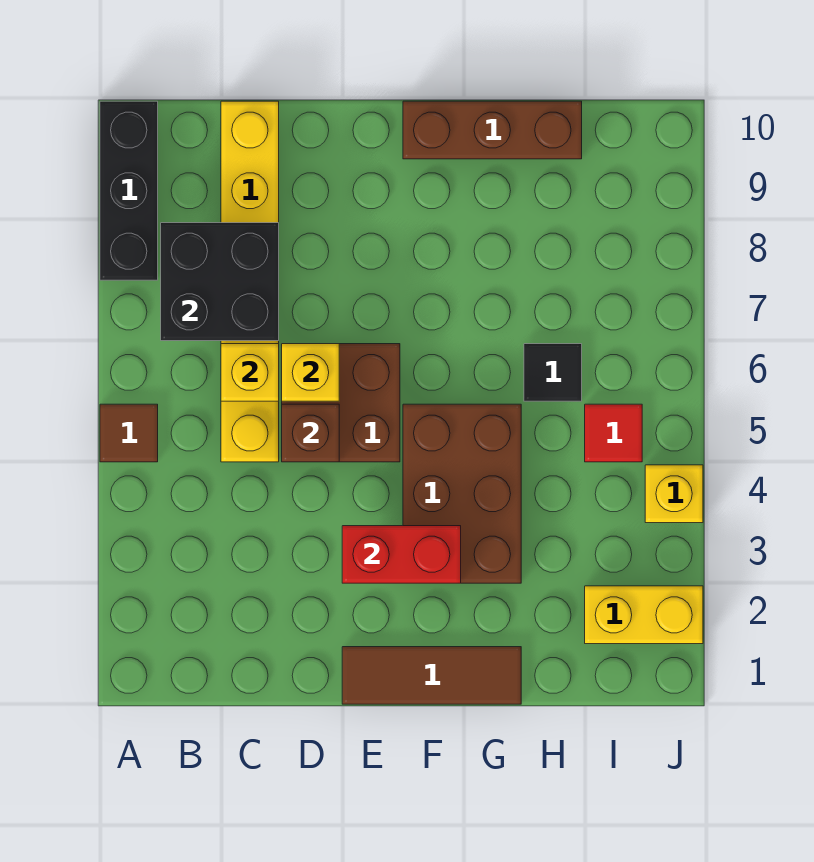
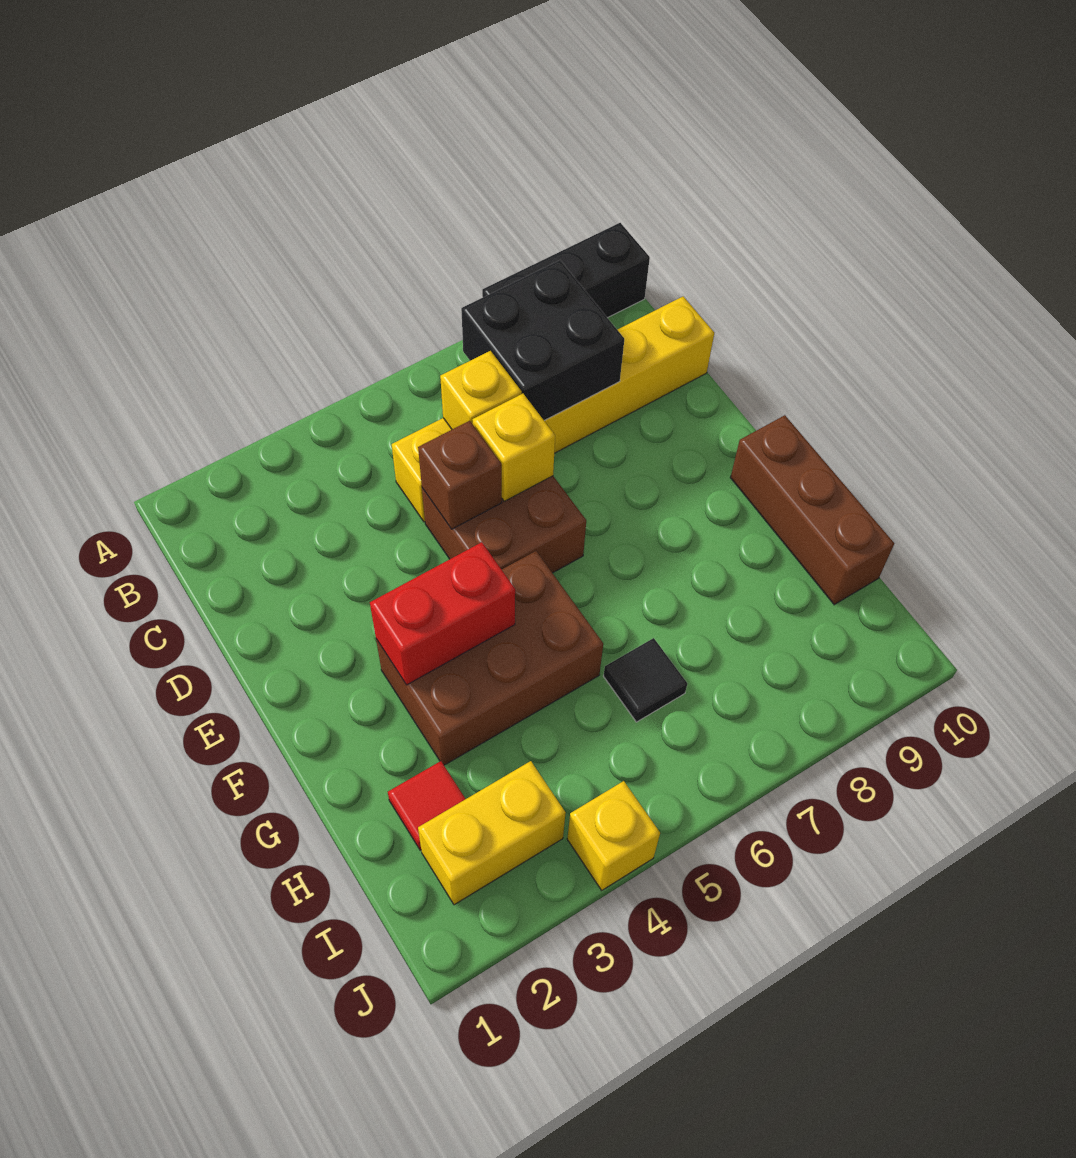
brown 1x1 tile [100,404,158,462] -> none
brown 1x3 tile [342,647,521,704] -> none
red 1x2 brick [342,526,461,583] -> red 1x2 brick turned to [370,542,515,685]
yellow 1x2 brick [585,586,703,644] -> yellow 1x2 brick turned to [418,761,566,905]
red 1x1 tile [585,404,642,462] -> red 1x1 tile moved to [388,761,465,850]

